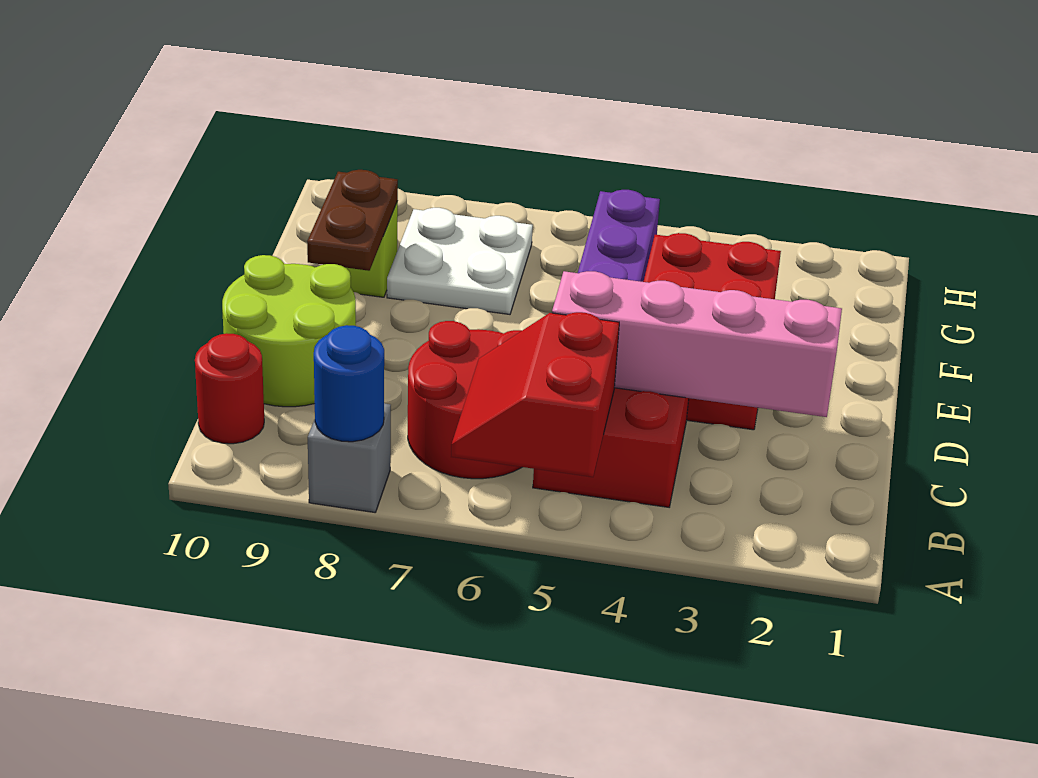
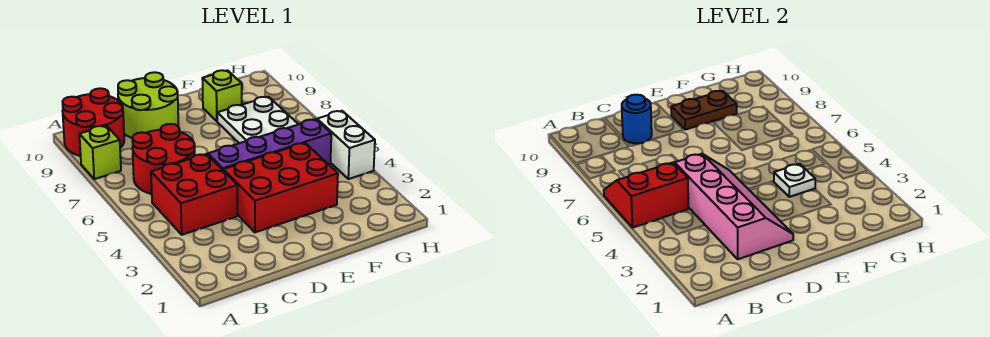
grey 1x1 brick [308,403,391,512] -> lime 1x1 brick [79,126,121,179]
blue 1x1 round brick [314,325,384,442] -> blue 1x1 round brick moved to [622,95,652,143]
red 1x1 round brick [195,333,264,444] -> red 2x2 round brick [62,88,124,156]
none -> white 1x1 plate [774,164,815,197]
none -> white 1x2 brick [317,111,375,179]

